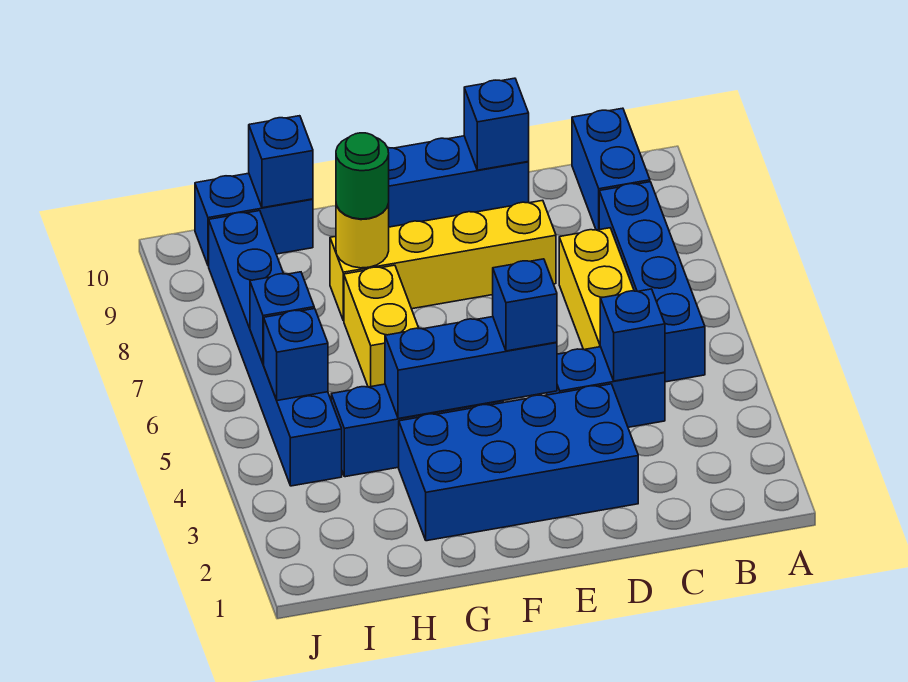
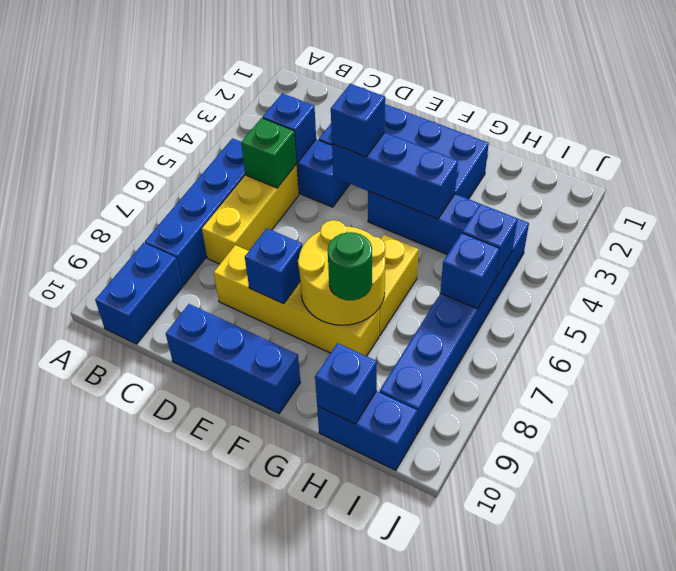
none -> green 1x1 brick [241,118,297,188]
blue 1x1 brick [464,78,529,170] -> blue 1x1 brick moved to [245,228,303,304]
yellow 1x1 round brick [336,204,389,268] -> yellow 2x2 round brick [298,220,385,325]

